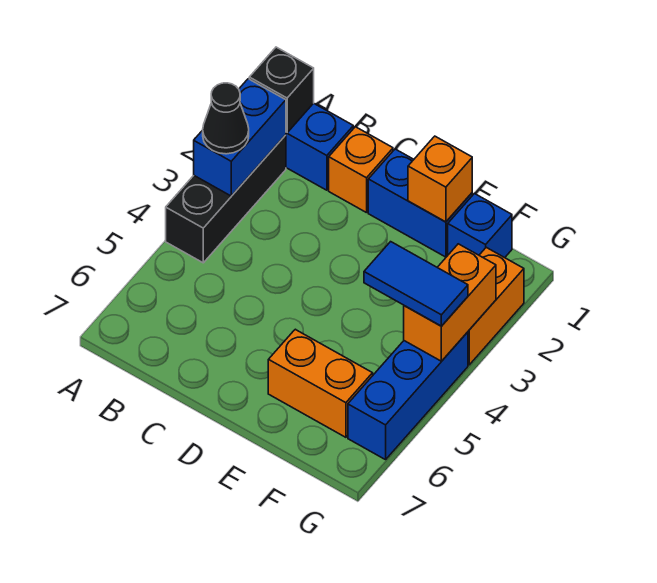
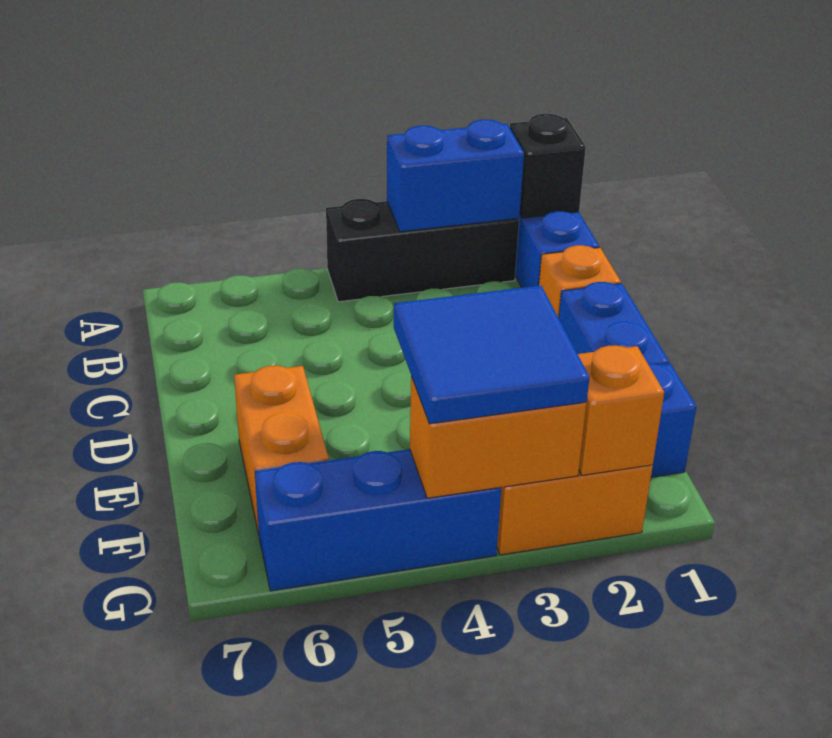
black 1x1 cone [203,83,249,154] -> none
orange 1x1 brick [408,136,472,222] -> orange 1x1 brick moved to [578,345,664,475]
blue 1x2 tile [364,242,468,326] -> blue 2x2 tile [394,285,590,424]

